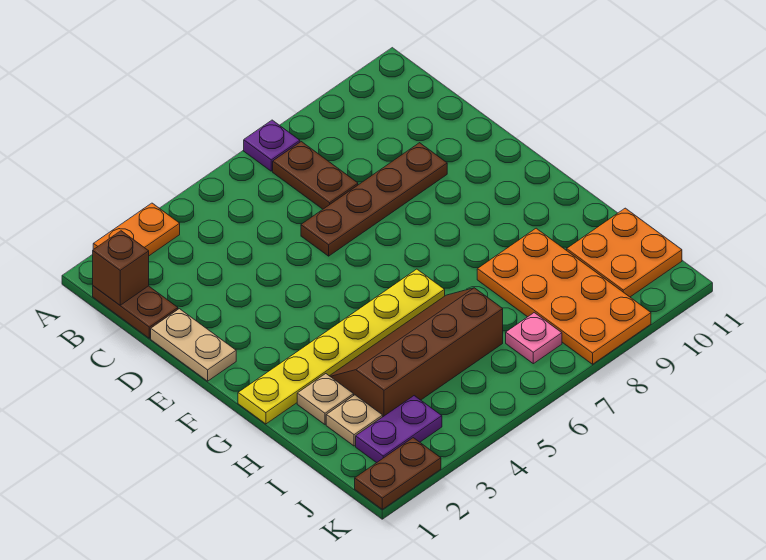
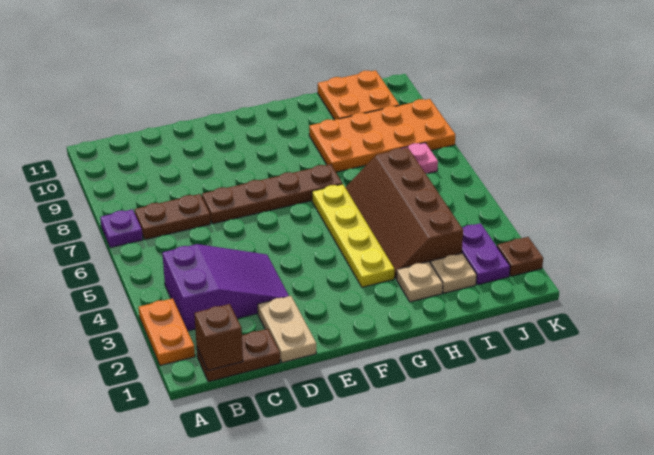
none -> purple 2x3 slope [162,244,289,331]
tan 1x2 plate [151,309,236,381] -> tan 1x2 plate turned to [258,296,316,363]
brown 1x4 plate [301,143,447,256] -> brown 1x4 plate turned to [202,164,342,224]
yellow 1x6 plate [238,269,445,424] -> yellow 1x4 plate [312,184,394,287]
brown 1x2 plate [355,438,441,509] -> brown 1x1 plate [497,237,543,276]

